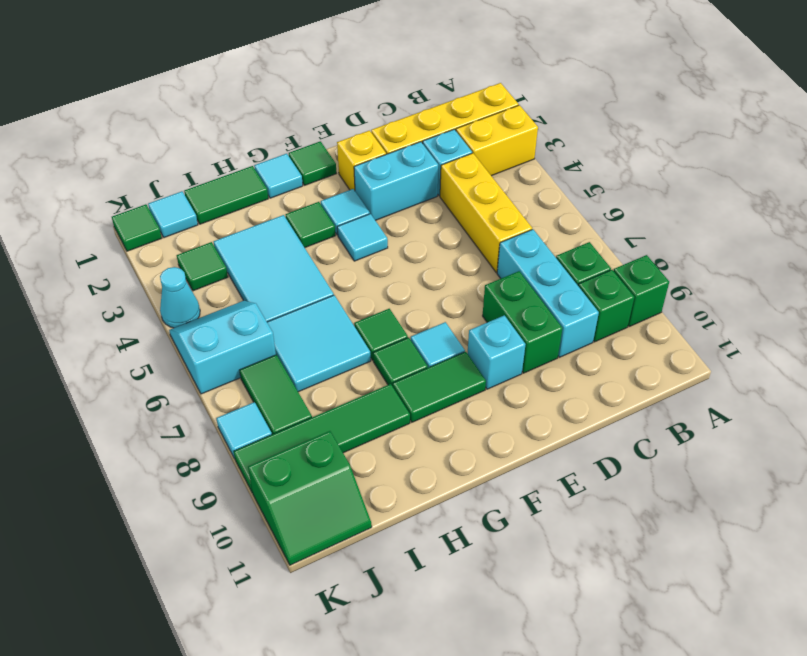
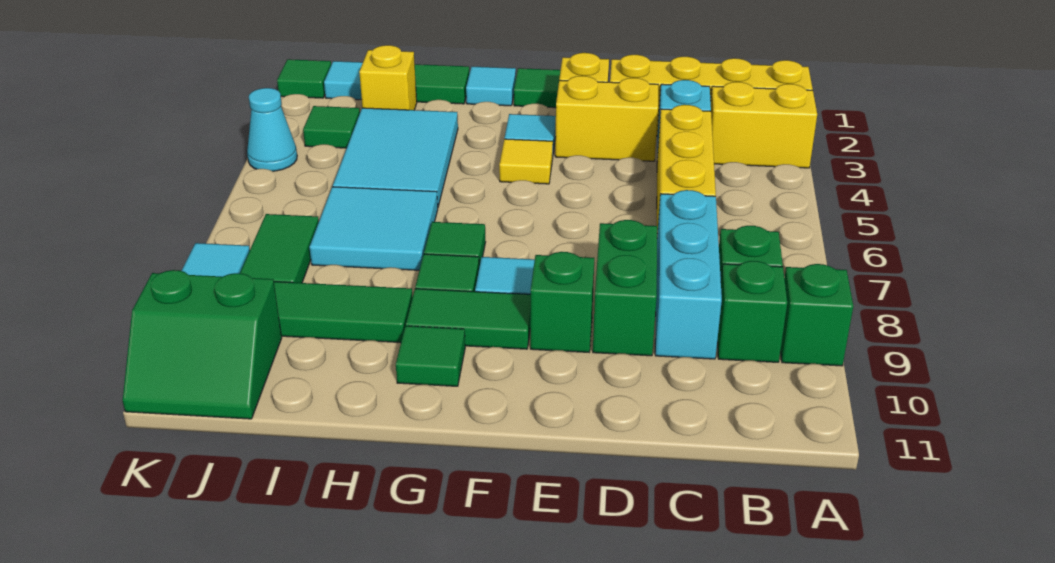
cyan 1x2 brick [354,142,438,220] -> yellow 1x2 brick [555,76,658,161]
cyan 1x1 brick [467,315,526,389] -> green 1x1 brick [530,252,594,352]
cyan 1x1 tile [337,214,388,261] -> yellow 1x1 tile [499,139,553,184]
green 1x1 tile [286,202,335,248] -> green 1x1 tile moved to [396,326,465,386]
none -> yellow 1x1 brick [359,45,417,110]
cyan 2x2 slope [169,301,276,394] -> none

